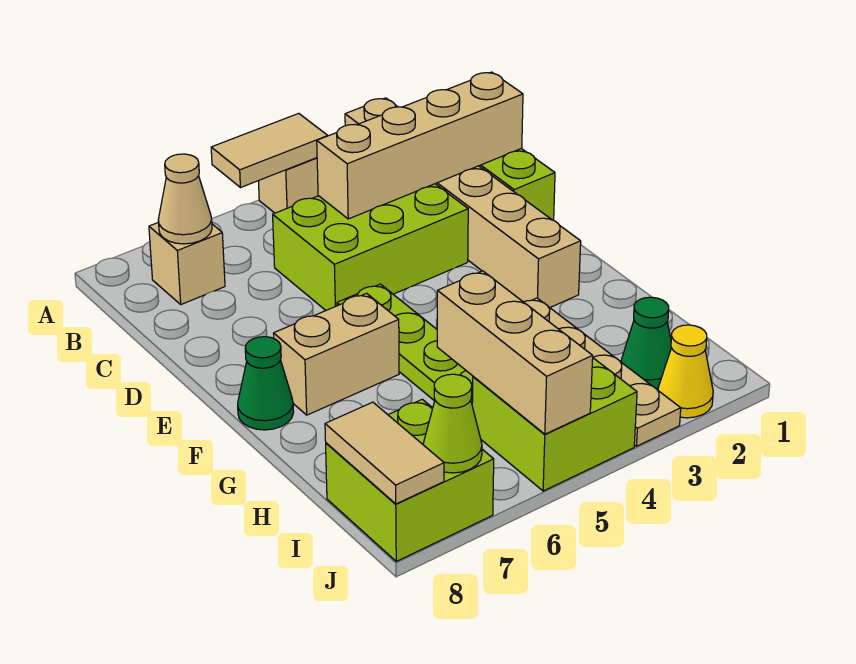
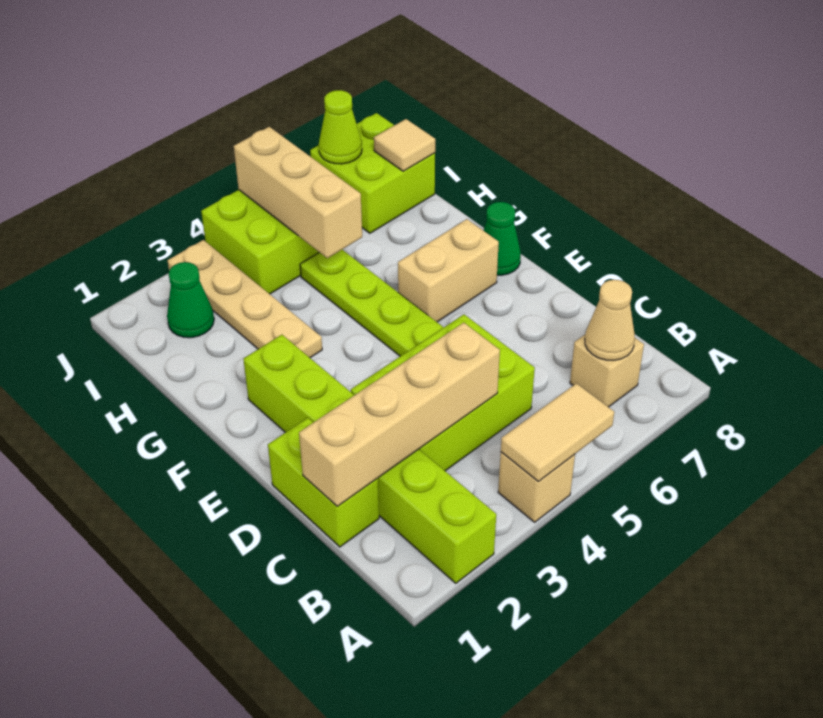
tan 1x6 brick [345,98,581,307] -> lime 1x6 brick [243,335,496,583]
tan 1x2 tile [325,402,444,504] -> tan 1x1 tile [374,119,435,171]
yellow 1x1 cone [658,325,713,418] -> none

